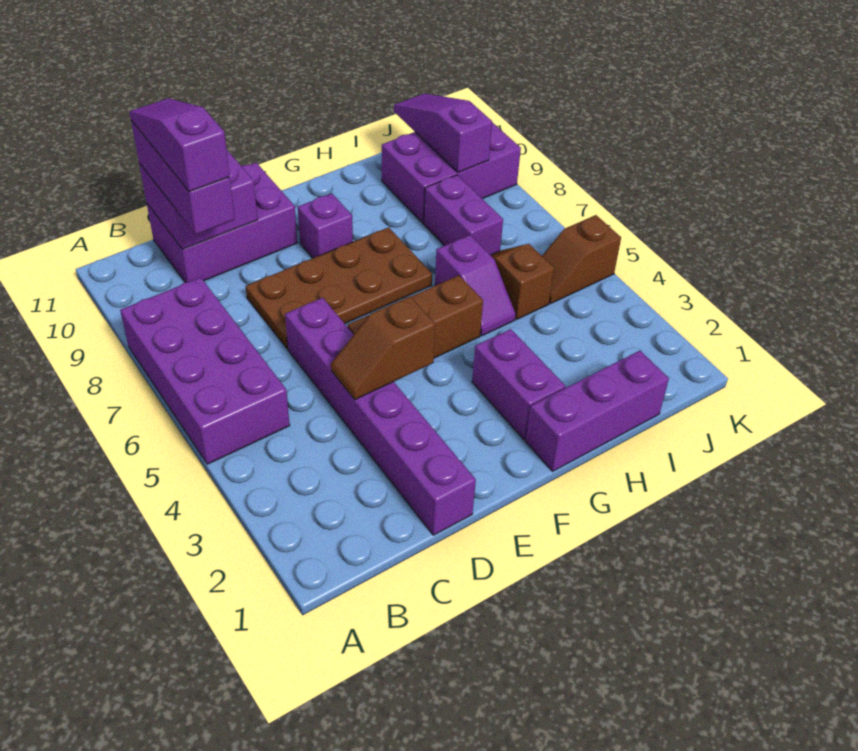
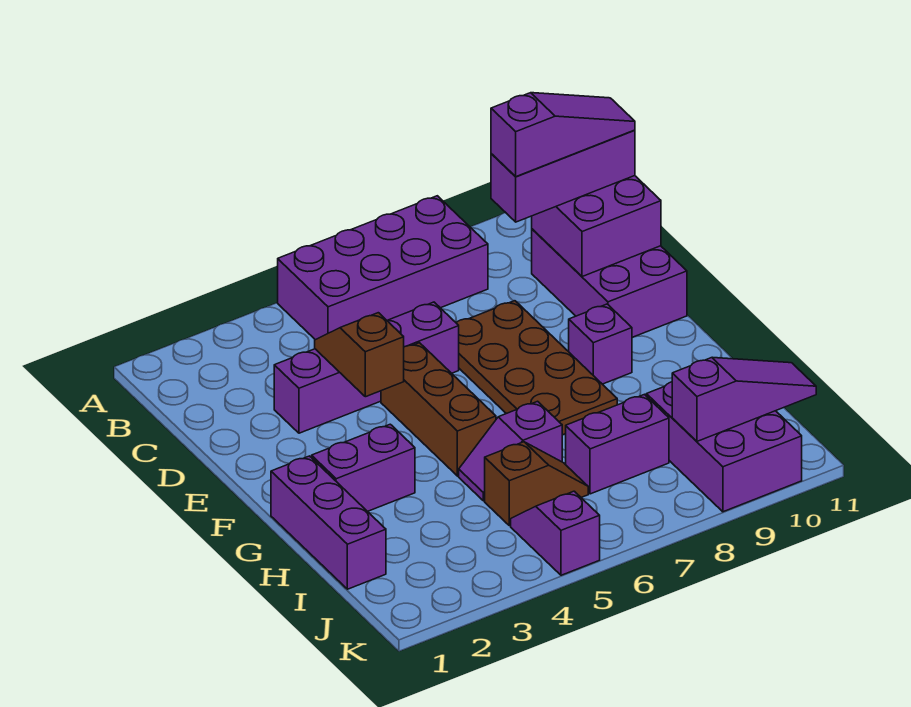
purple 1x6 brick [285,298,476,535] -> purple 1x4 brick [274,302,459,433]
brown 1x2 slope [542,215,621,304] -> purple 1x2 slope [511,491,600,575]

